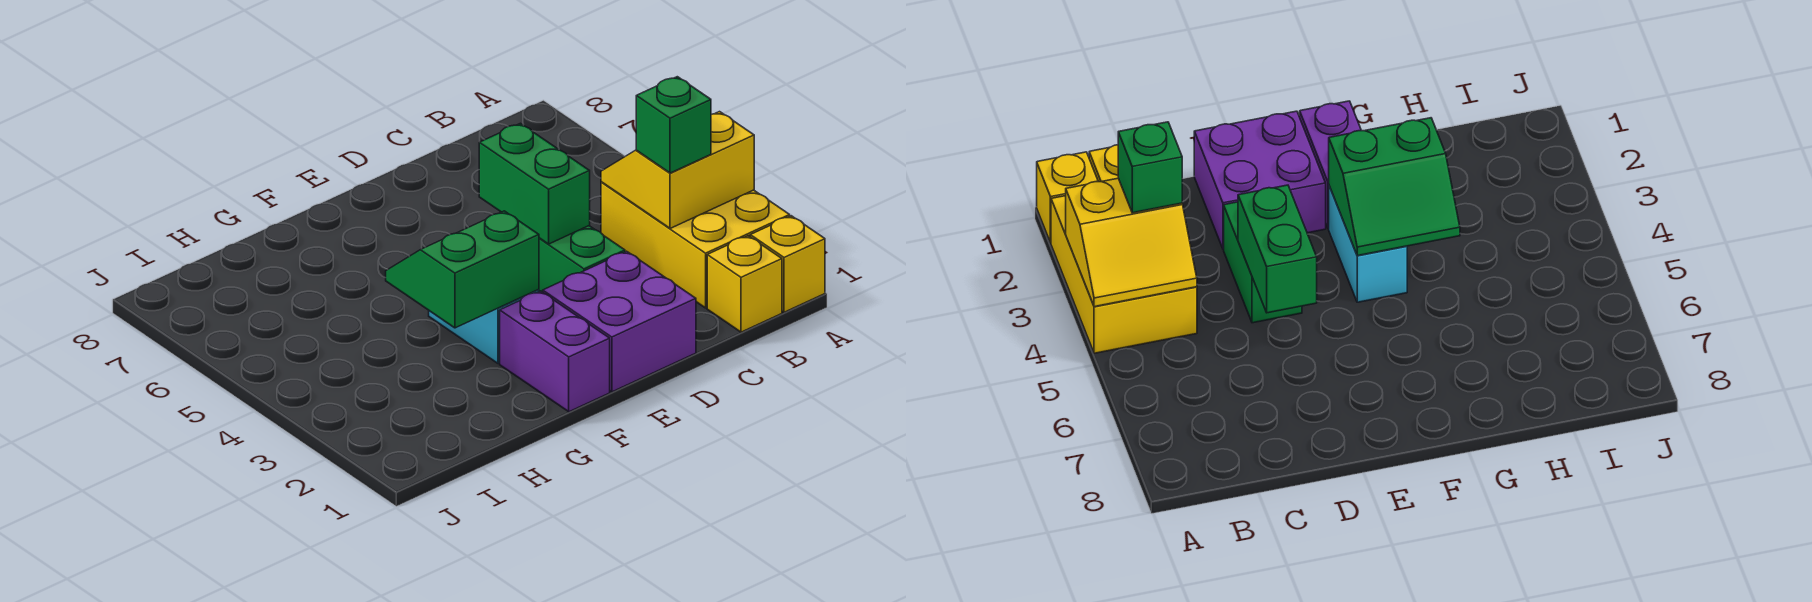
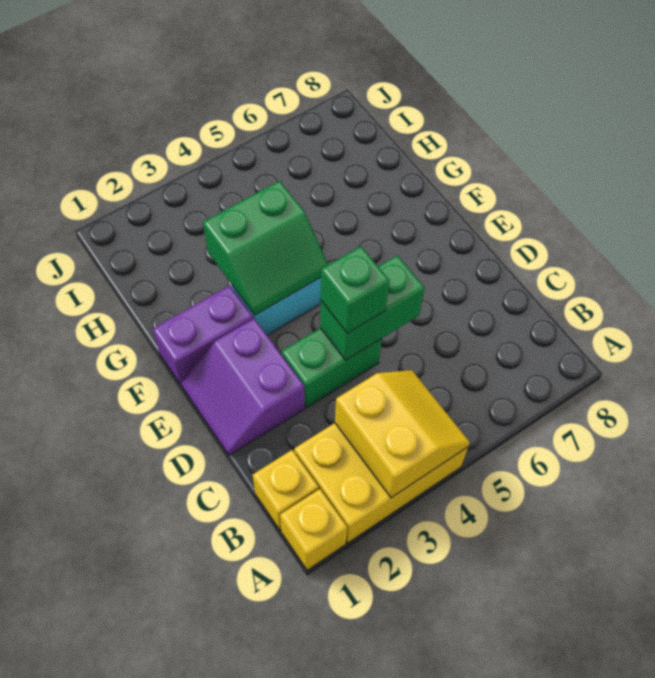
green 1x1 brick [636,77,711,173] -> green 1x1 brick moved to [321,246,389,333]
purple 2x2 brick [543,251,696,392] -> purple 2x2 slope [181,319,305,455]
green 2x2 slope [386,211,539,328] -> green 2x2 slope turned to [203,181,328,315]

